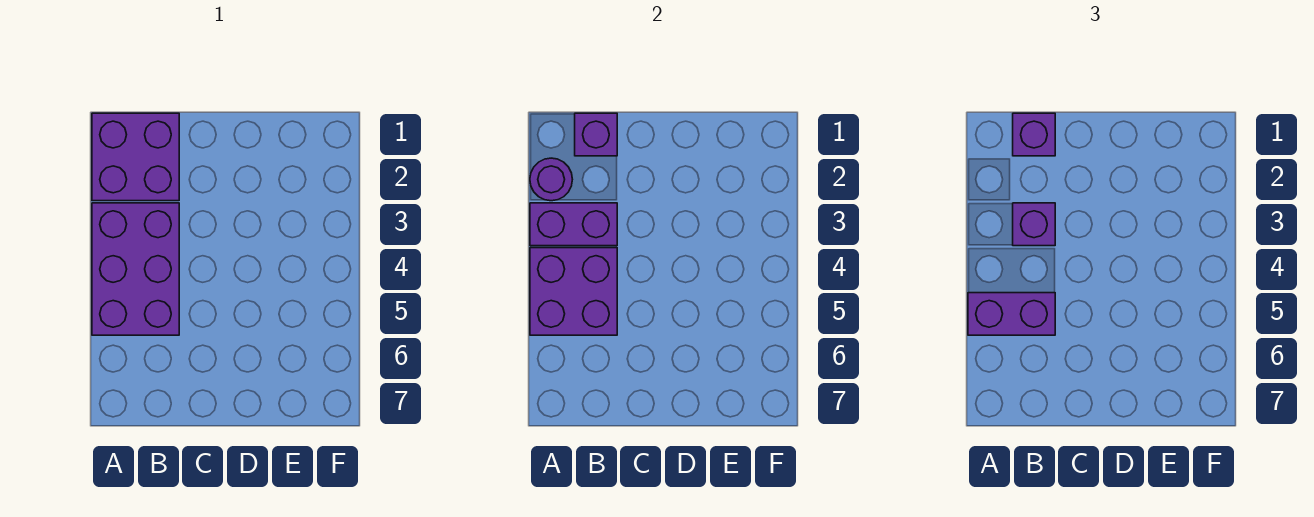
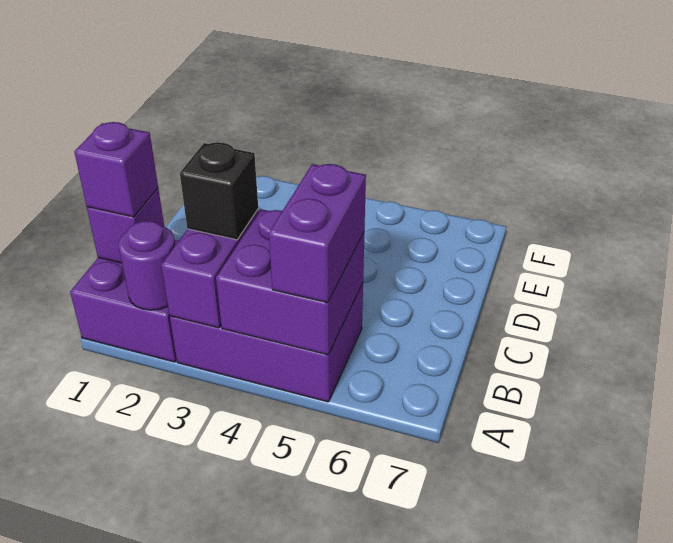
purple 1x1 brick [1013,203,1055,246] -> black 1x1 brick [180,142,258,240]

